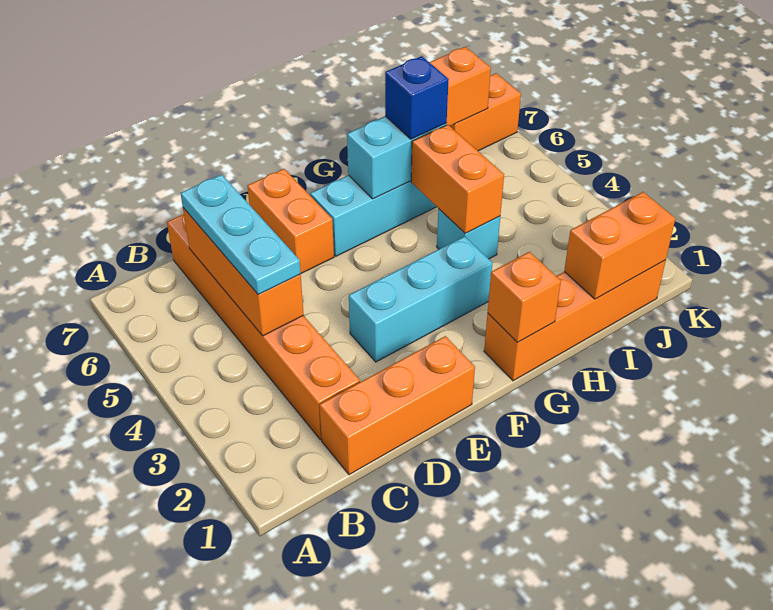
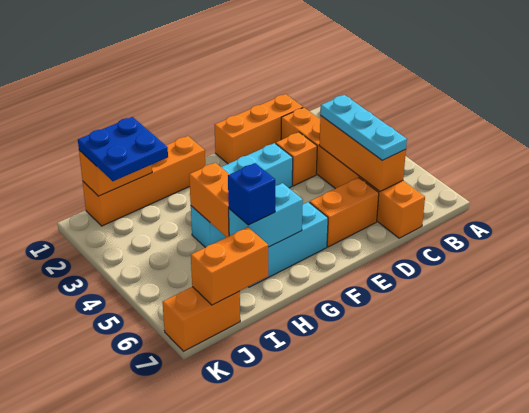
orange 1x2 brick [247,169,334,273] -> orange 1x2 brick turned to [309,177,379,247]
orange 1x1 brick [488,252,561,343] -> orange 1x1 brick moved to [276,132,317,186]
none -> blue 2x2 plate [78,117,168,181]

